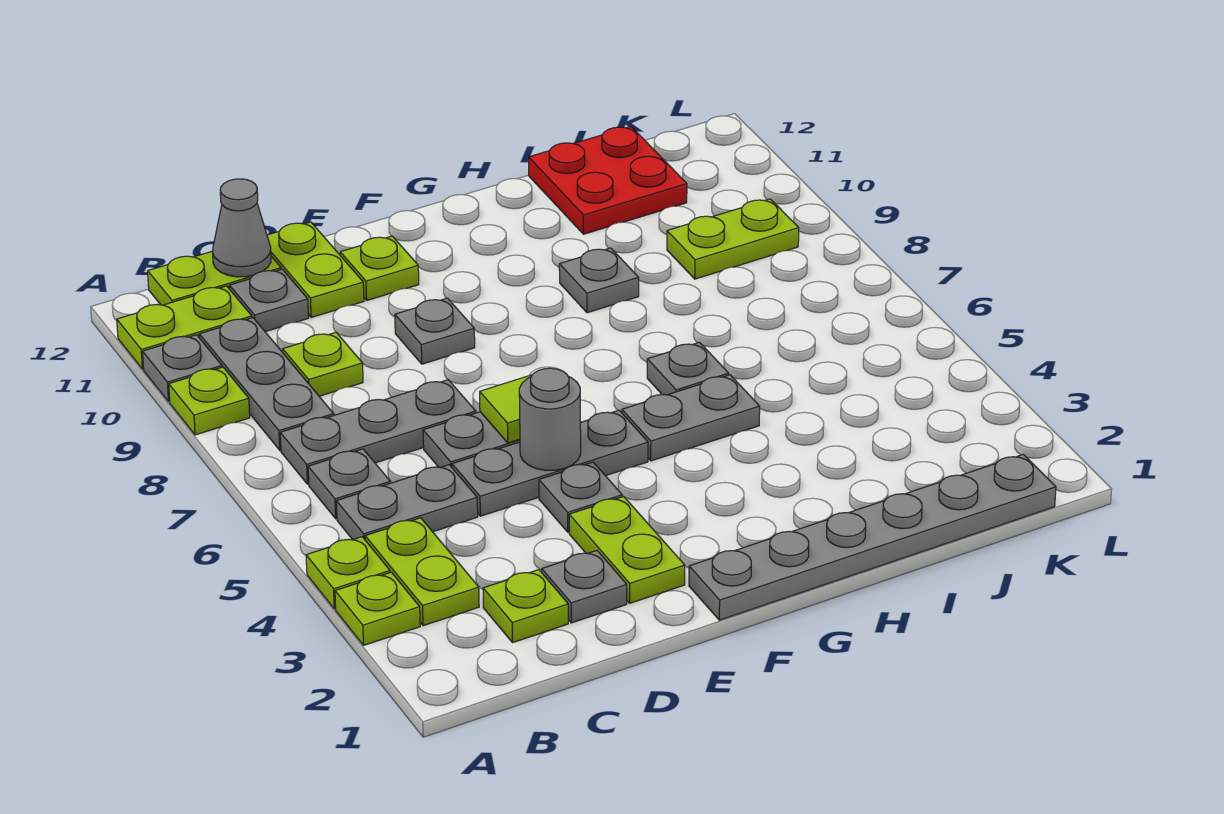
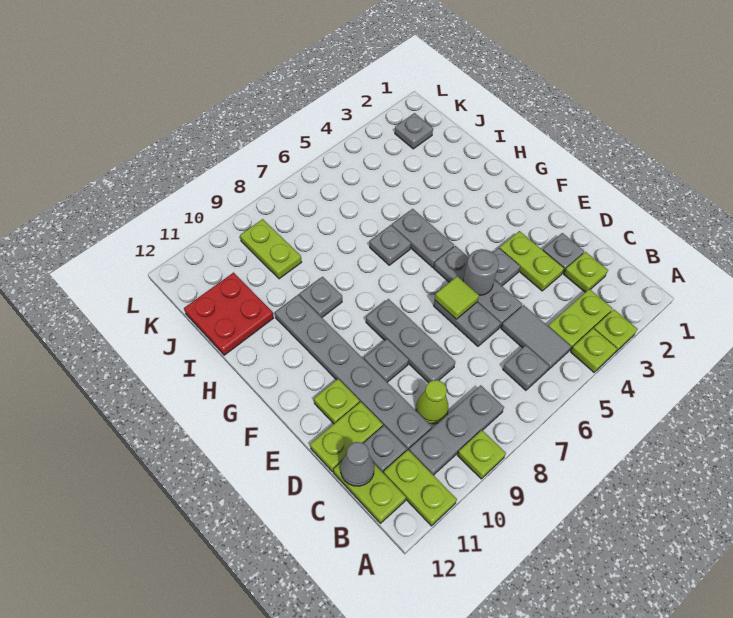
grey 1x1 plate [143,335,222,402] -> grey 1x1 plate moved to [395,113,433,149]
grey 1x2 plate [336,465,478,540] -> grey 1x2 tile [501,305,571,370]
grey 1x3 plate [280,380,476,484] -> grey 1x3 plate moved to [366,299,455,383]
lime 1x1 plate [283,332,363,396] -> lime 1x1 cone [416,380,448,424]
lime 1x2 plate [569,496,685,603] -> lime 1x2 plate turned to [500,231,564,291]
grey 1x6 plate [689,454,1056,620] -> grey 1x6 plate moved to [275,295,432,450]

